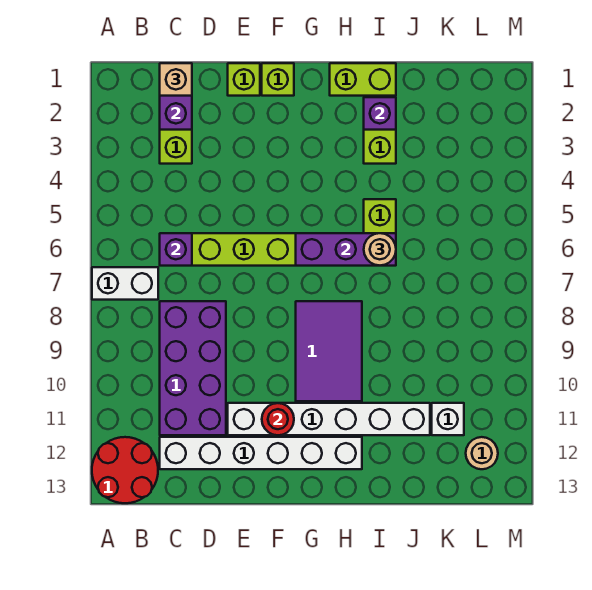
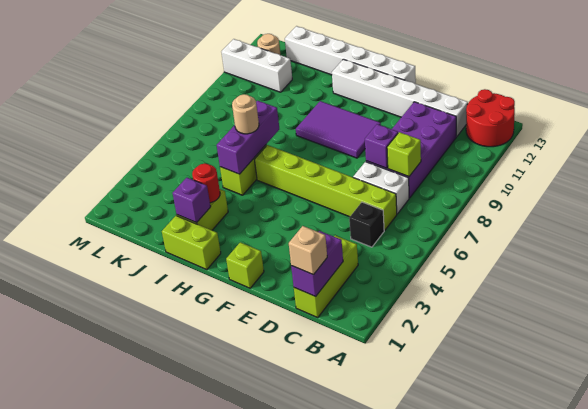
white 1x2 brick [92,267,158,300] -> white 1x2 brick moved to [353,162,409,214]
none -> black 1x1 brick [349,202,384,247]
purple 1x1 brick [160,233,192,266] -> purple 1x1 brick moved to [365,124,398,168]
lime 1x1 brick [228,63,260,96] -> lime 1x1 brick moved to [387,132,421,177]
white 1x6 brick [228,403,430,435] -> white 1x6 brick moved to [285,26,416,84]
red 1x1 round brick [262,403,294,435] -> red 1x1 round brick moved to [192,164,220,203]
purple 1x3 brick [296,233,396,266] -> purple 1x3 brick turned to [217,101,279,174]
purple 2x3 tile [296,301,362,401] -> purple 2x3 tile turned to [296,101,381,158]
white 1x1 brick [432,403,464,435] -> white 1x3 brick [221,39,292,92]

